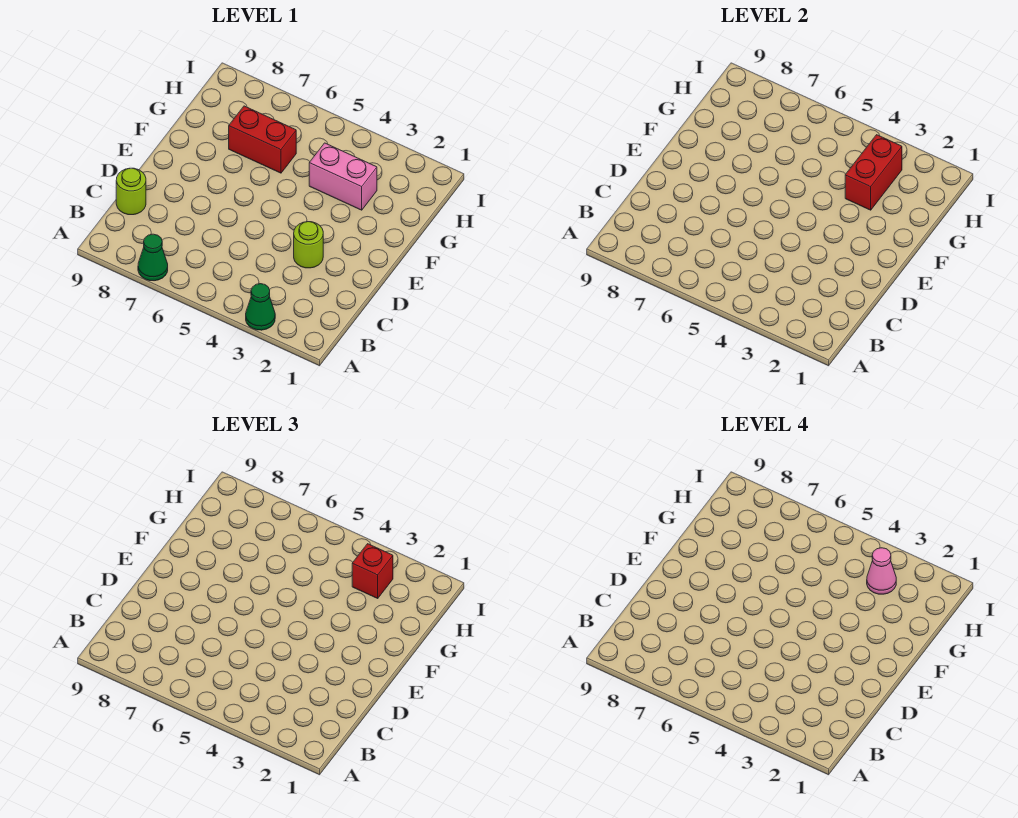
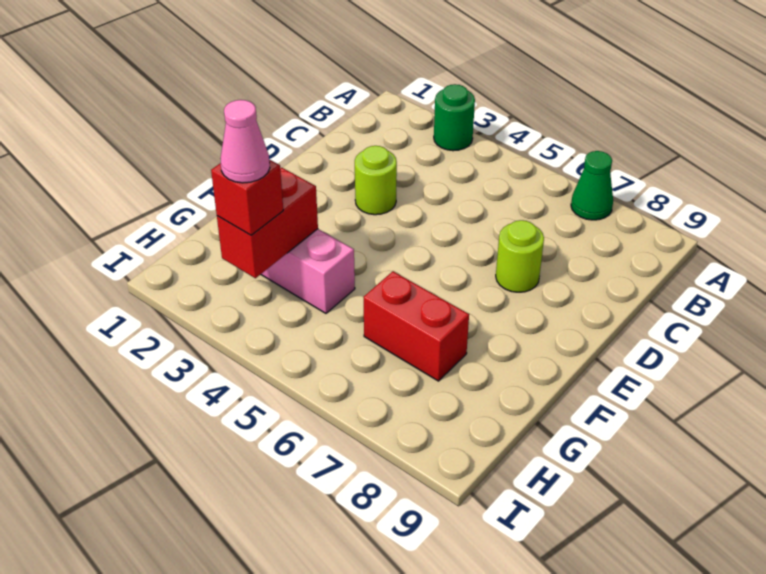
green 1x1 cone [246,284,275,330] -> green 1x1 round brick [434,84,475,151]
lime 1x1 round brick [116,168,146,215] -> lime 1x1 round brick moved to [496,220,544,292]

